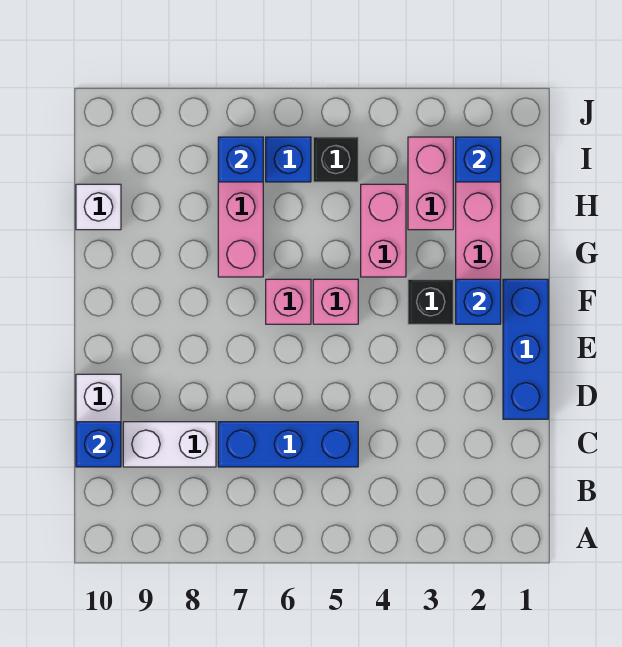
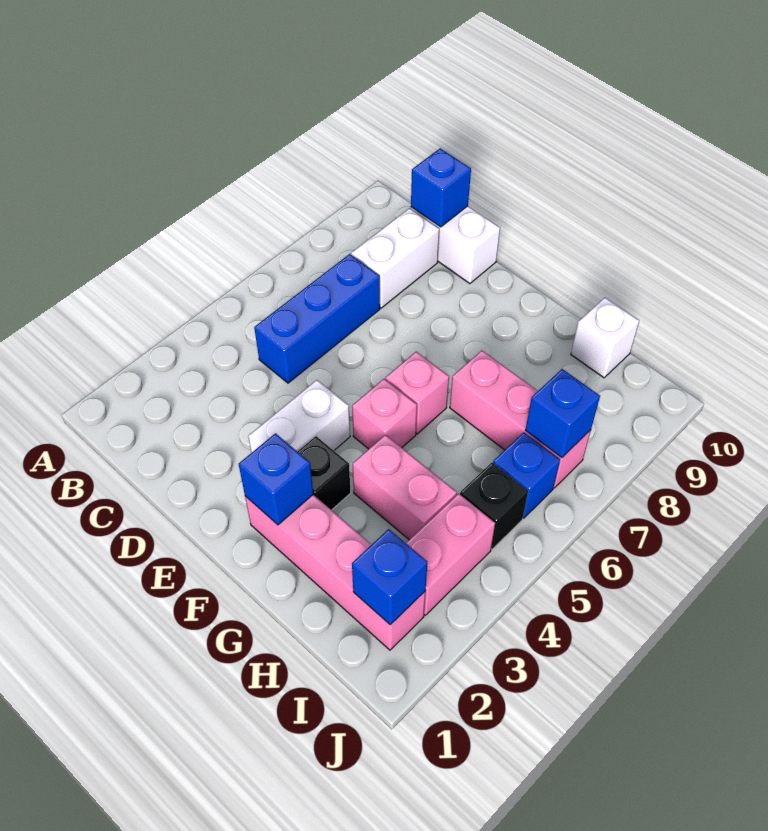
blue 1x3 brick [503,279,548,419] -> none
none -> white 1x2 brick [248,380,350,453]
pink 1x2 brick [408,137,453,230] -> pink 1x2 brick turned to [406,494,495,615]

